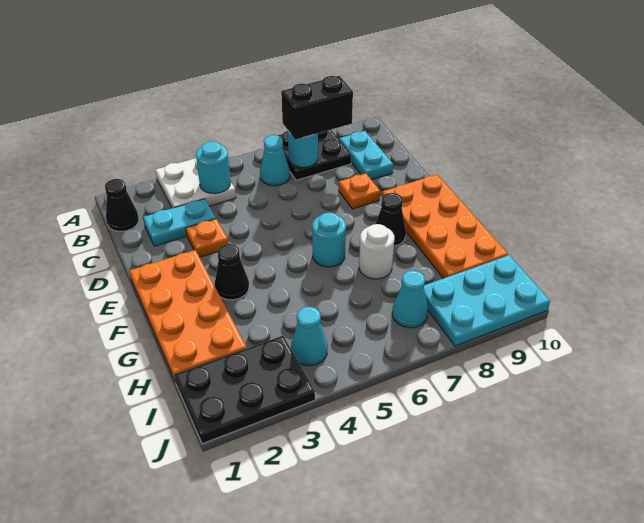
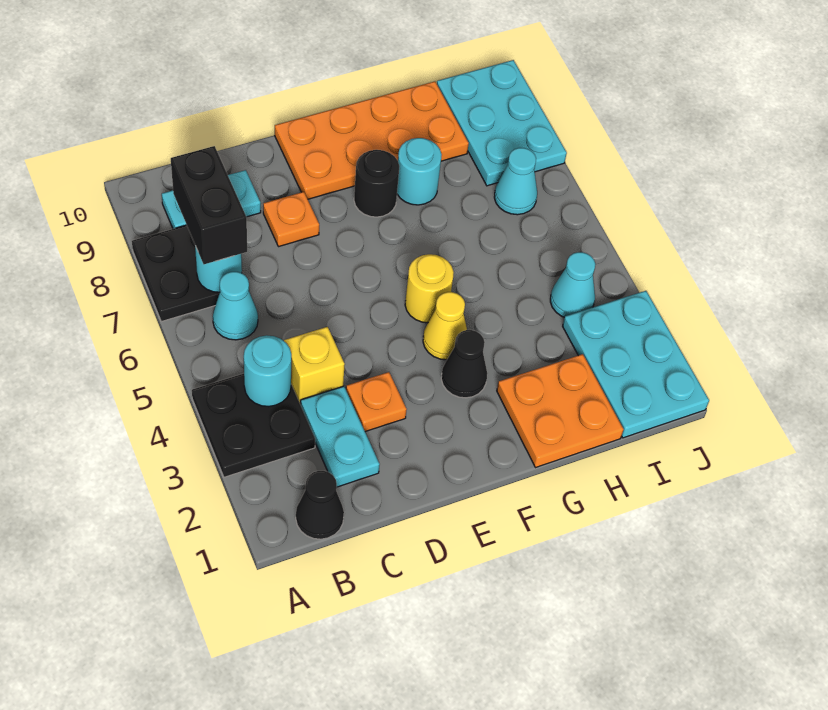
white 2x2 plate [155,158,236,208] -> black 2x2 plate [192,374,315,477]
none -> yellow 1x1 brick [284,327,345,405]
orange 2x4 plate [129,250,247,382] -> orange 2x2 plate [497,354,624,468]
none -> yellow 1x1 cone [423,292,467,360]
none -> yellow 1x1 round brick [405,254,454,323]
cyan 1x1 round brick [312,213,346,267] -> cyan 1x1 round brick moved to [397,138,442,205]
black 1x1 cone [376,193,406,246] -> black 1x1 round brick [354,150,400,217]
white 1x1 round brick [359,224,394,279] -> none
black 2x3 plate [174,336,315,444] -> cyan 2x3 plate [563,291,709,438]

